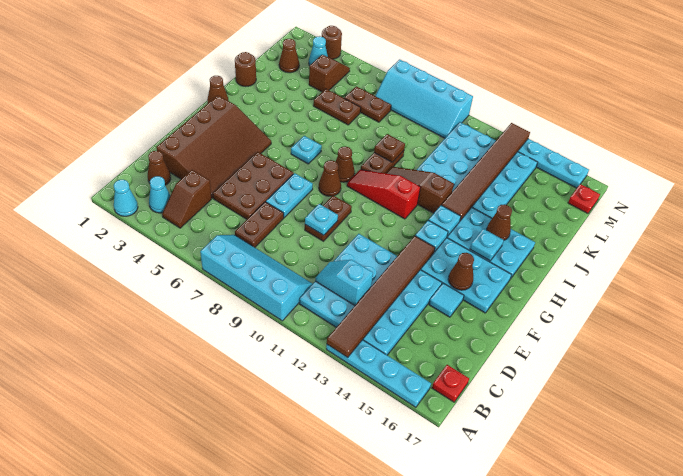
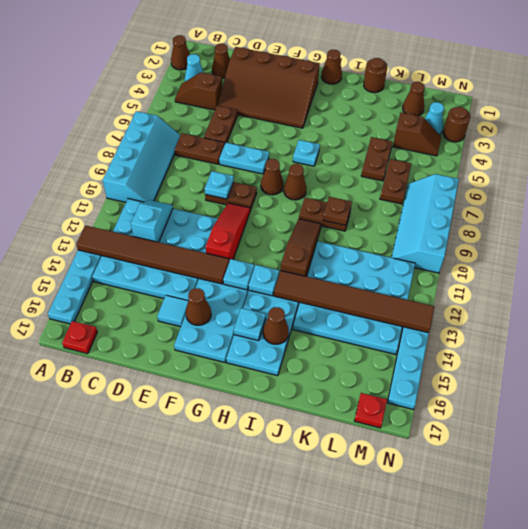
cyan 1x1 cone [114,180,138,216] -> brown 1x1 cone [171,35,190,70]
brown 2x3 plate [213,152,294,219] -> brown 1x2 plate [204,105,238,143]
red 1x3 slope [347,170,421,219] -> red 1x3 slope moved to [206,203,250,261]

